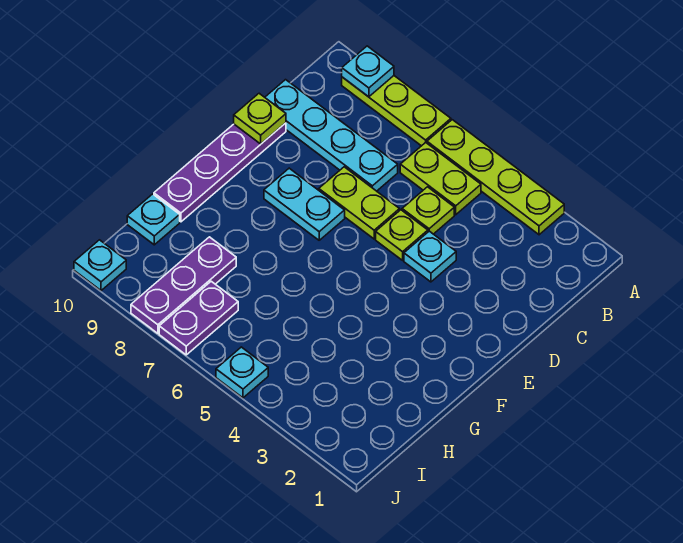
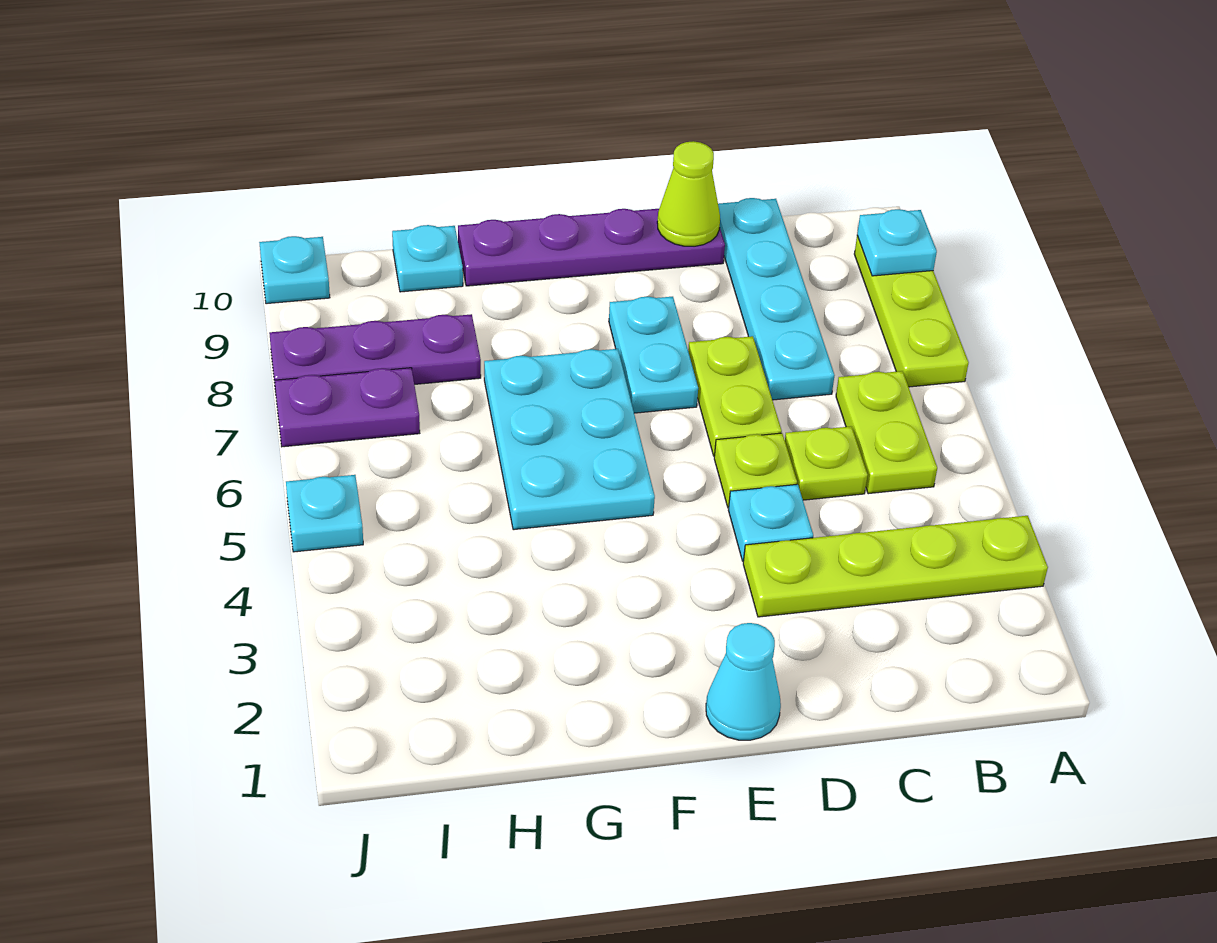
lime 1x4 plate [427,120,564,235] -> lime 1x4 plate turned to [743,516,1048,617]
lime 1x1 plate [234,93,286,144] -> lime 1x1 cone [657,141,720,246]
none -> cyan 1x1 cone [706,623,781,740]
none -> cyan 2x3 plate [484,349,655,530]

